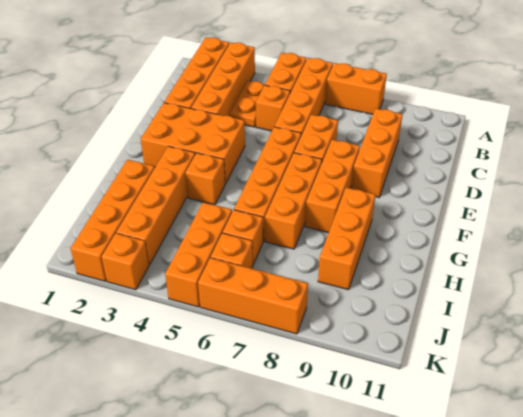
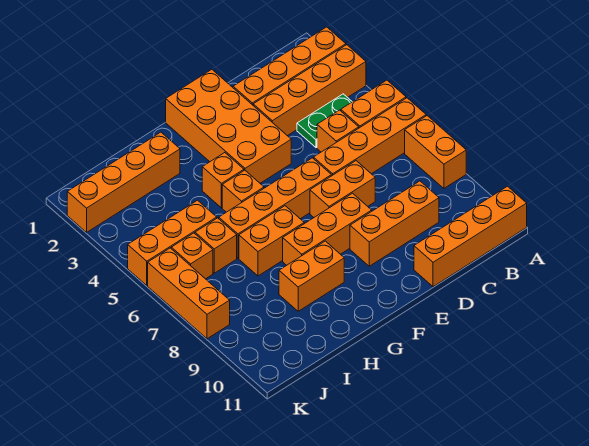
orange 1x2 plate [229,81,265,127] -> green 1x2 plate [297,94,352,148]
orange 2x3 brick [141,103,245,184] -> orange 2x4 brick [166,70,291,183]
orange 1x3 brick [265,153,322,249] -> orange 1x2 brick [239,206,304,276]
orange 1x4 brick [116,146,195,265] -> orange 1x4 brick moved to [414,186,527,287]
orange 1x3 brick [318,188,375,290] -> orange 1x2 brick [279,241,344,311]
orange 1x1 brick [102,233,149,290] -> orange 1x1 brick moved to [222,170,264,212]

